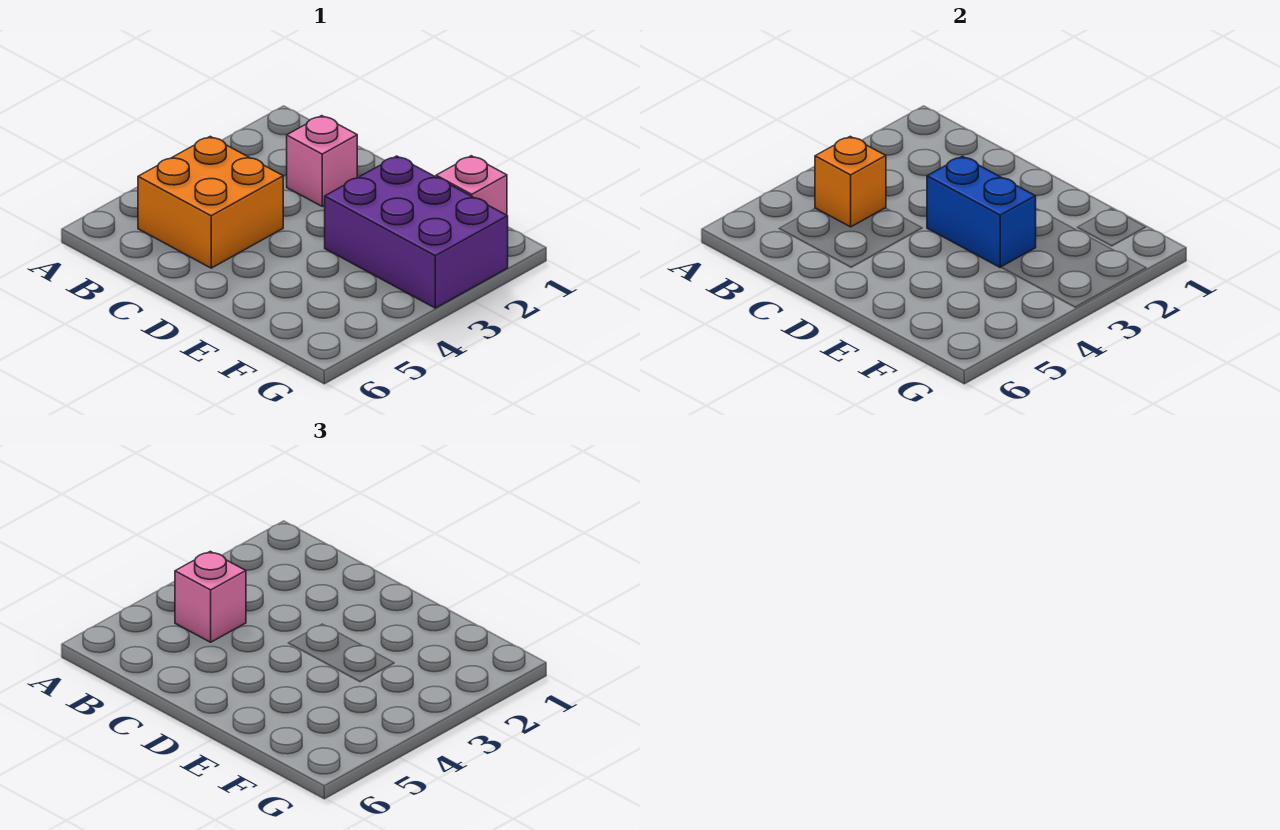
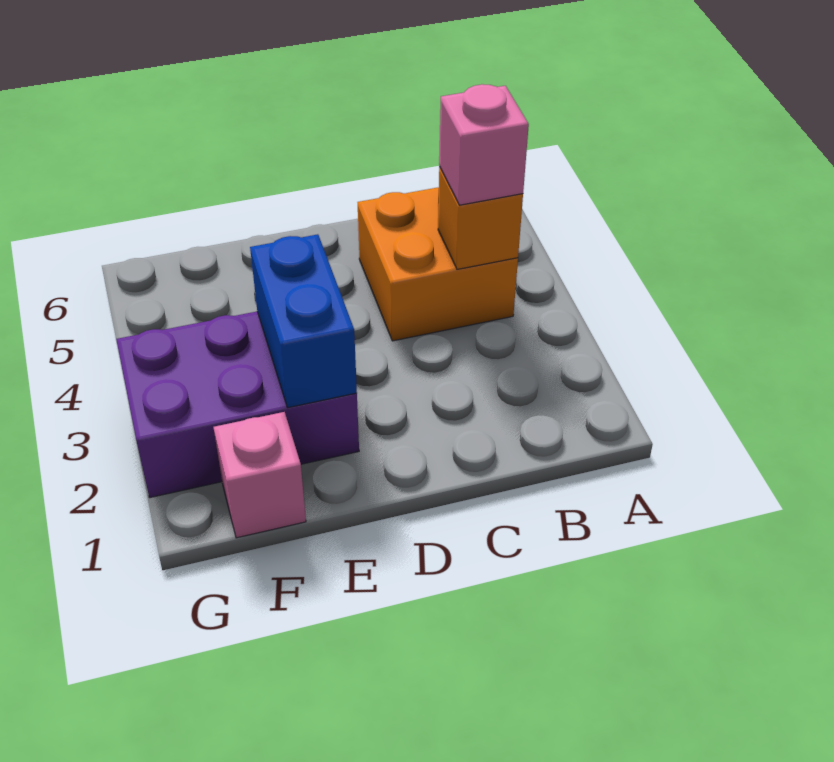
pink 1x1 brick [287,116,357,206] -> none
blue 1x2 brick [927,156,1036,267] -> blue 1x2 brick turned to [250,234,357,408]

